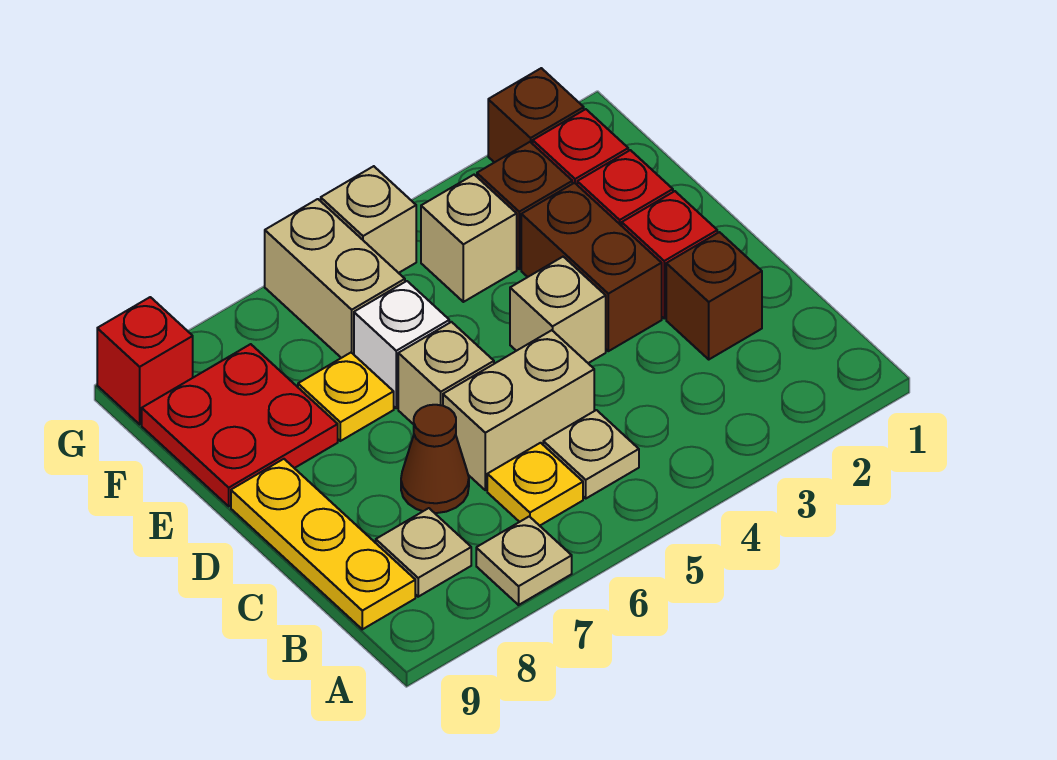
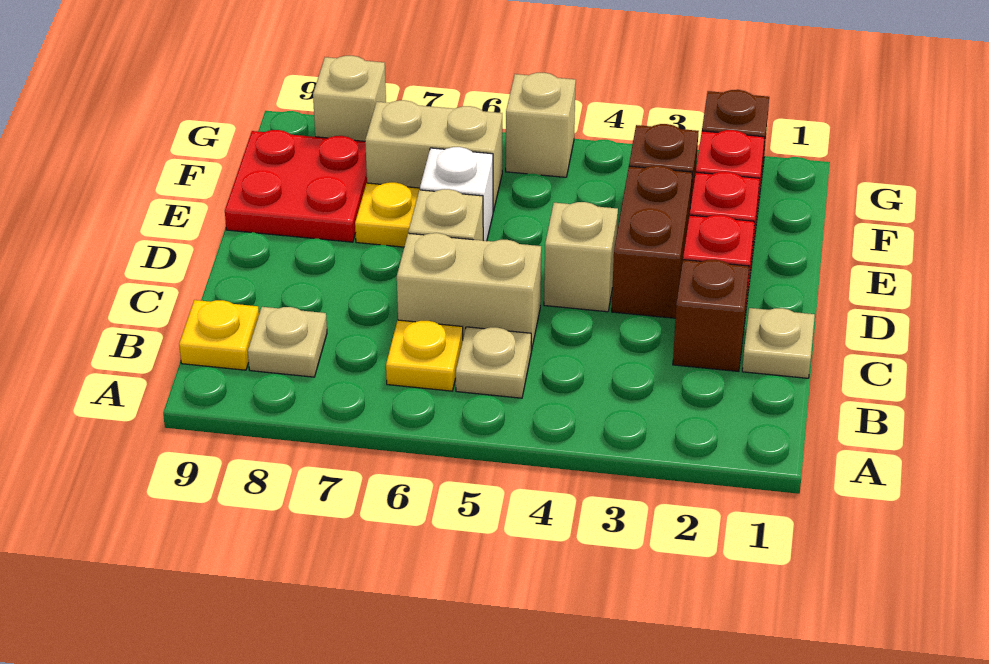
tan 1x1 plate [476,516,572,605] -> tan 1x1 plate moved to [742,308,815,378]
yellow 1x3 plate [231,459,415,629] -> yellow 1x1 plate [179,300,259,370]
brown 1x1 cone [401,405,469,513] -> none
tan 1x1 brick [421,175,517,302] -> tan 1x1 brick moved to [313,56,386,141]
tan 1x2 brick [265,199,405,358] -> tan 1x2 brick turned to [365,100,502,212]
red 1x1 brick [97,297,193,424] -> none

